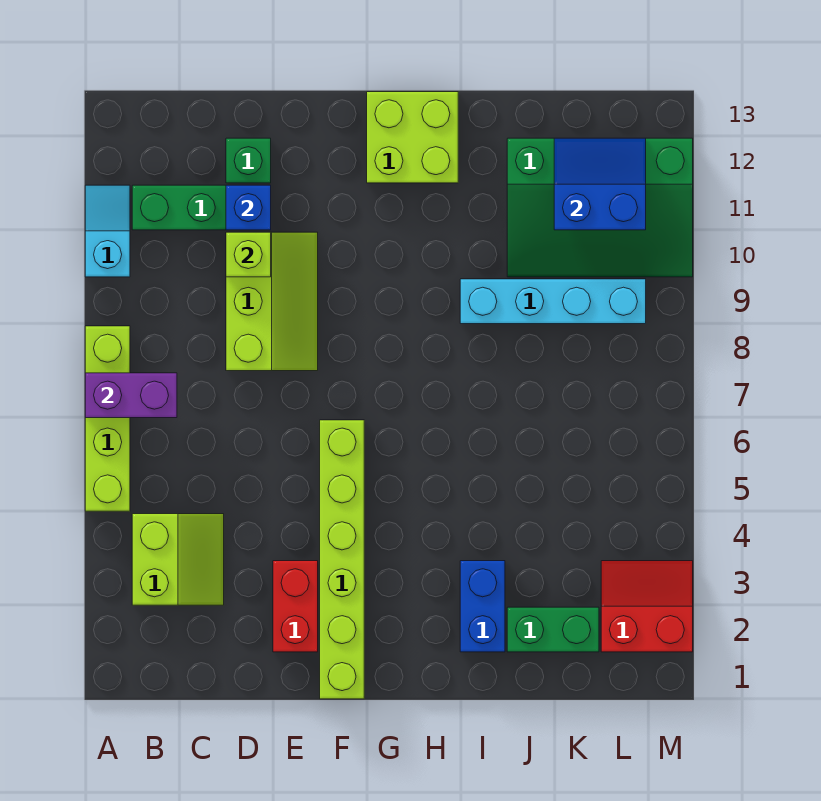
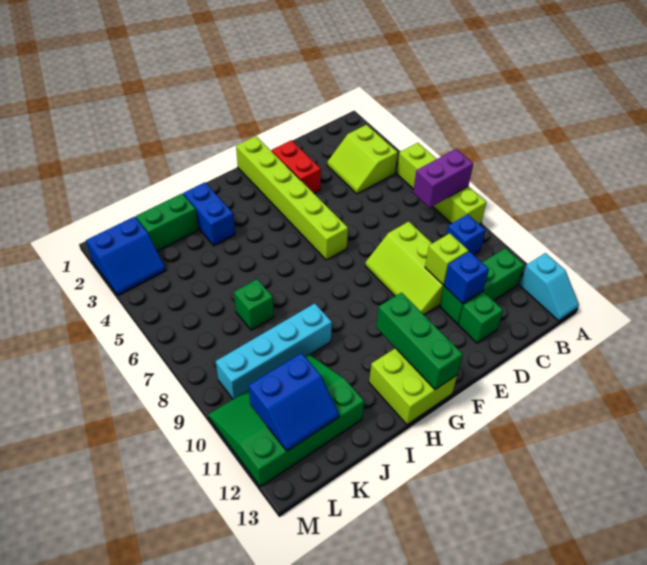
cyan 1x2 slope [85,185,130,277] -> cyan 1x2 slope moved to [520,253,579,321]
none -> blue 1x1 brick [447,214,485,255]
none -> green 1x3 brick [376,293,463,390]
none -> green 1x1 brick [234,279,274,330]
red 2x2 slope [601,561,693,652] -> blue 2x2 slope [86,217,166,296]

